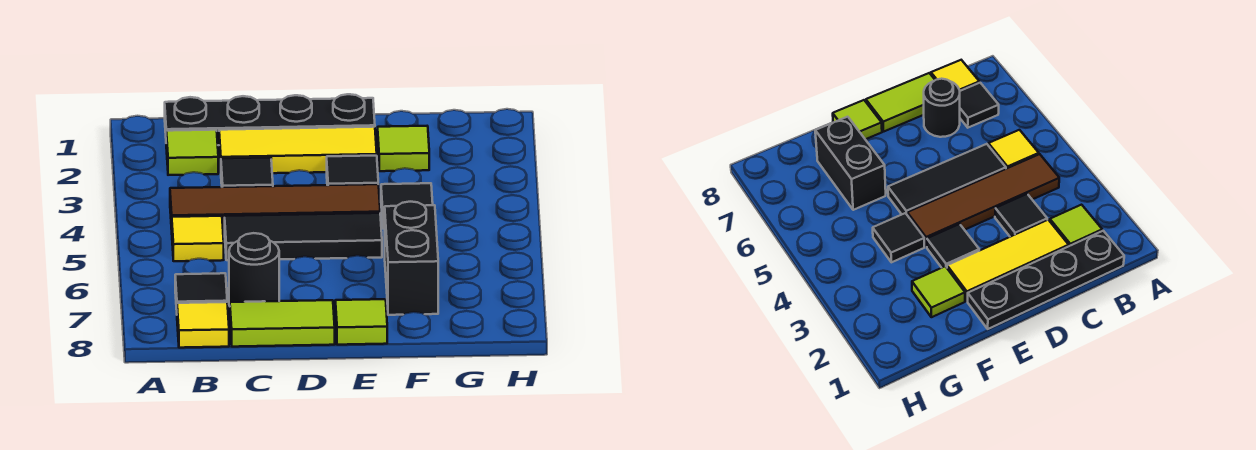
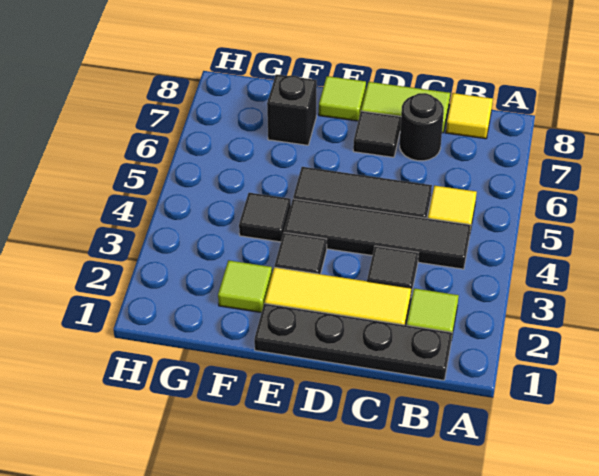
brown 1x4 tile [170,184,380,232] -> black 1x4 tile [284,199,471,269]
black 1x1 tile [175,273,227,310] -> black 1x1 tile moved to [353,111,401,157]
black 1x2 brick [385,202,438,315] -> black 1x1 brick [267,74,317,145]

